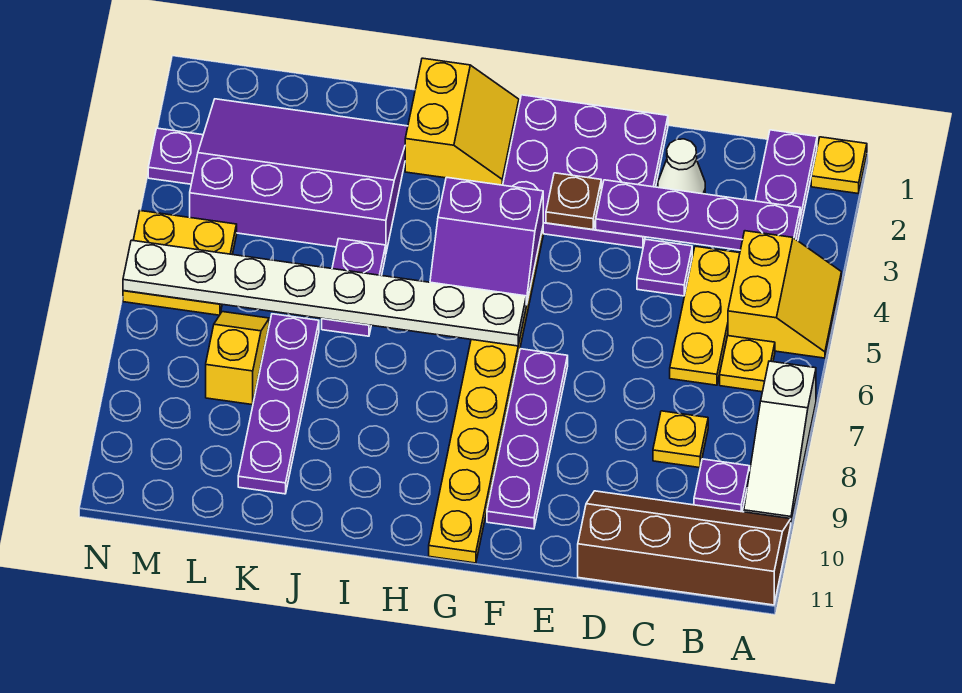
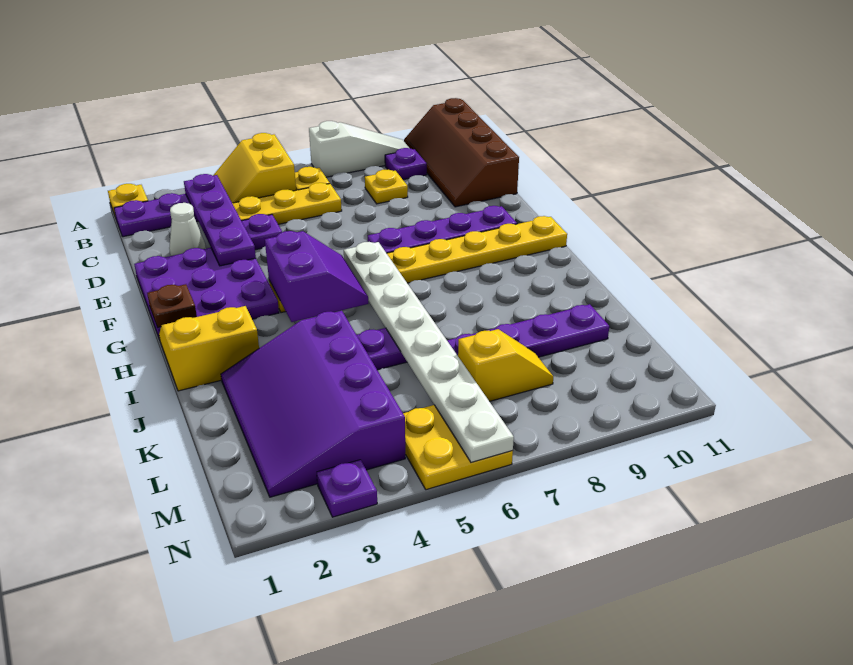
yellow 2x2 slope [728,231,841,358] -> yellow 2x2 slope turned to [213,133,296,203]
brown 1x1 plate [546,173,601,230] -> brown 1x1 plate moved to [147,284,197,328]
yellow 1x2 slope [206,312,269,405] -> yellow 1x2 slope turned to [458,329,553,401]

